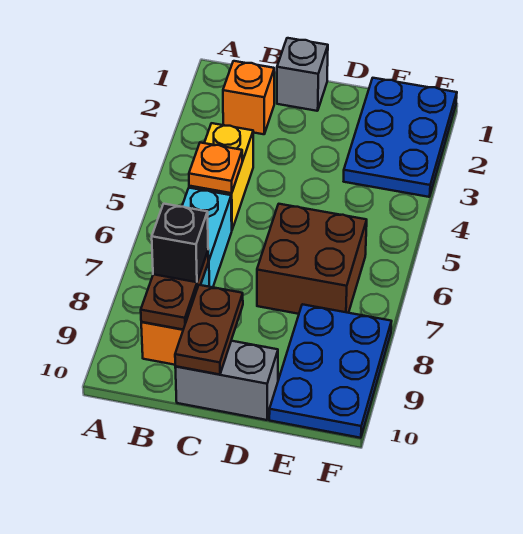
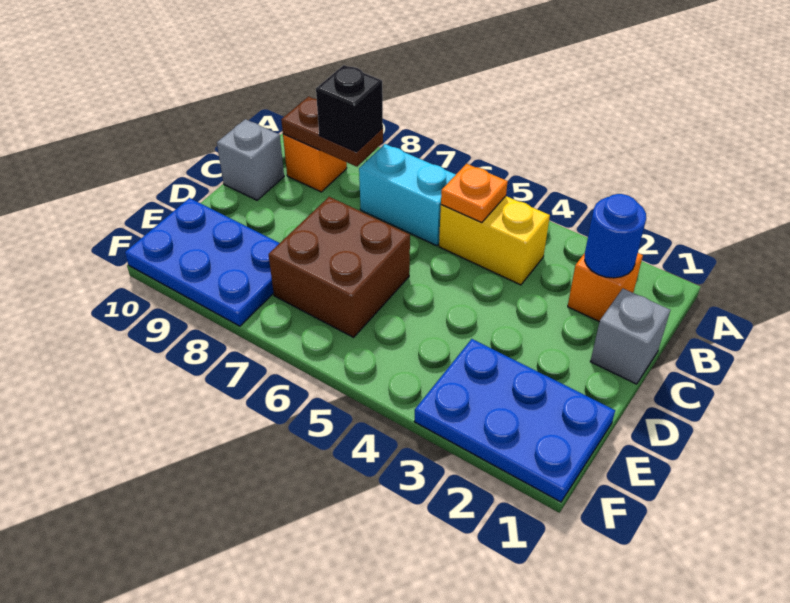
none -> blue 1x1 round brick [585,194,646,278]
brown 1x2 plate [175,285,243,375] -> none
grey 1x2 brick [175,341,278,420] -> grey 1x1 brick [217,119,284,200]

